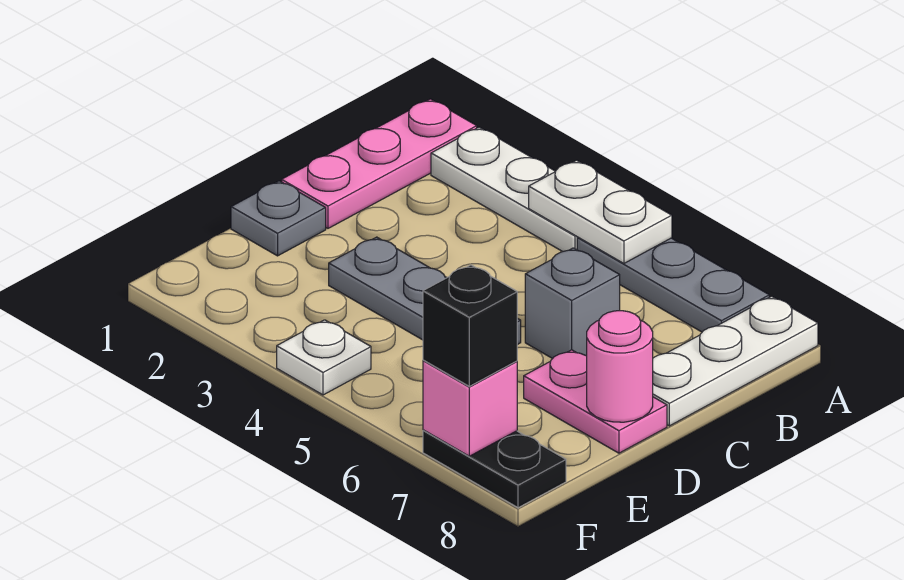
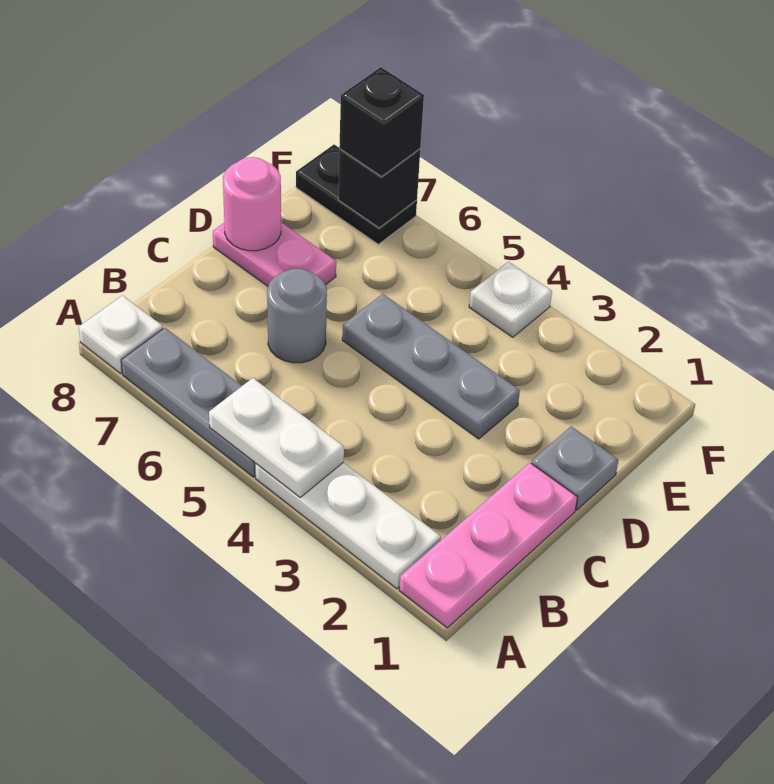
white 1x3 plate [653,296,818,426] -> white 1x1 plate [79,296,163,373]
grey 1x1 brick [525,248,620,359] -> grey 1x1 round brick [267,268,327,363]
pink 1x1 brick [423,360,517,456] -> black 1x1 brick [338,149,420,228]

